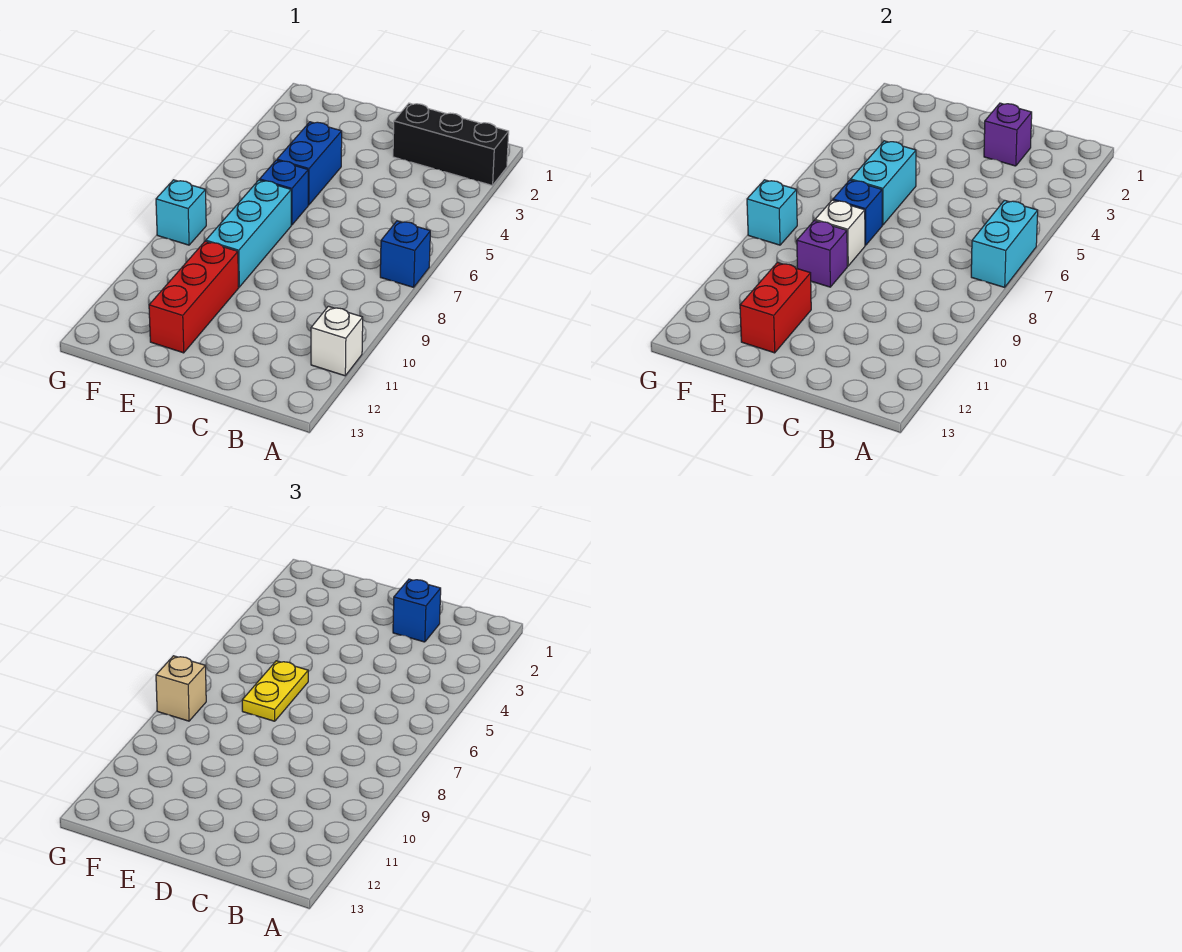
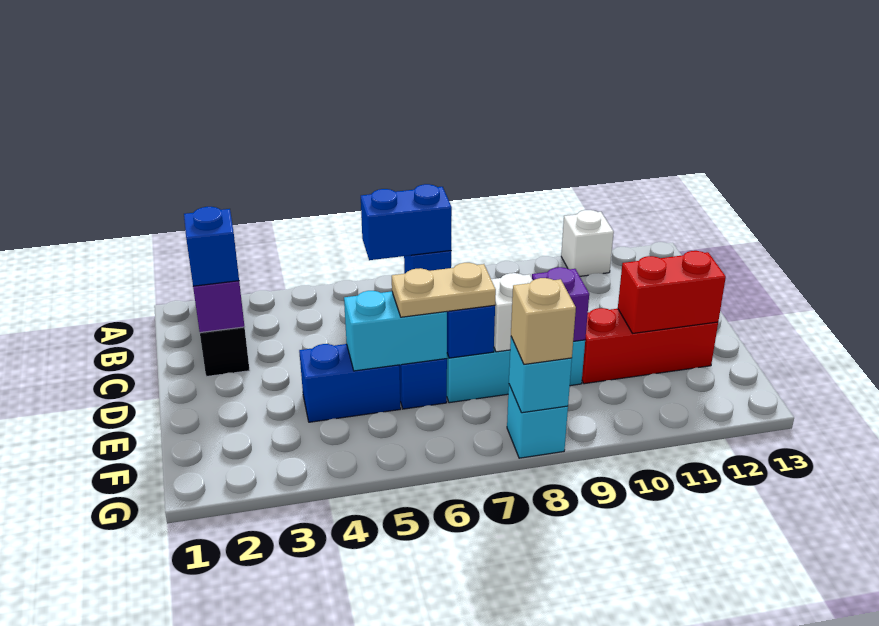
cyan 1x2 brick [971,200,1038,287] -> blue 1x2 brick [361,184,452,260]
yellow 1x2 plate [242,661,308,721] -> tan 1x2 plate [392,263,496,317]

